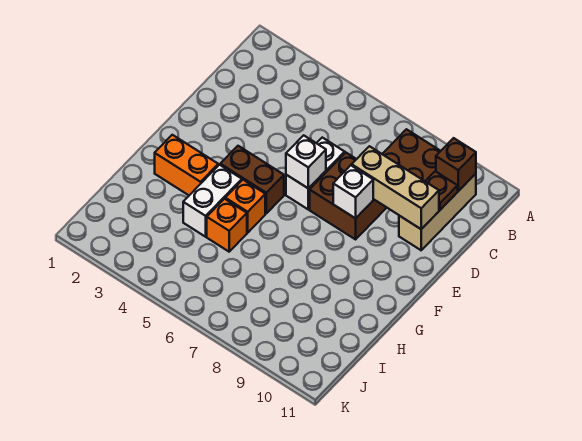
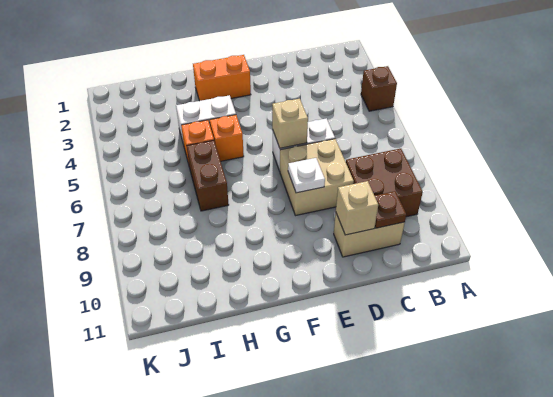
tan 1x3 brick [399,174,476,250] -> tan 1x2 brick [334,214,405,257]
brown 1x1 brick [436,138,476,191] -> brown 1x1 brick moved to [361,66,397,111]
brown 2x2 brick [310,153,387,239] -> tan 2x2 brick [280,139,354,216]
tan 1x3 brick [352,146,439,229] -> tan 1x1 brick [336,181,378,235]
white 1x1 brick [286,135,326,189] -> tan 1x1 brick [272,99,308,148]
white 1x1 brick [333,165,373,218] -> white 1x1 plate [288,158,325,193]
brown 1x2 brick [220,146,284,213] -> brown 1x2 brick moved to [187,140,229,211]
orange 1x2 brick [155,135,218,195] -> orange 1x2 brick turned to [193,55,251,101]

